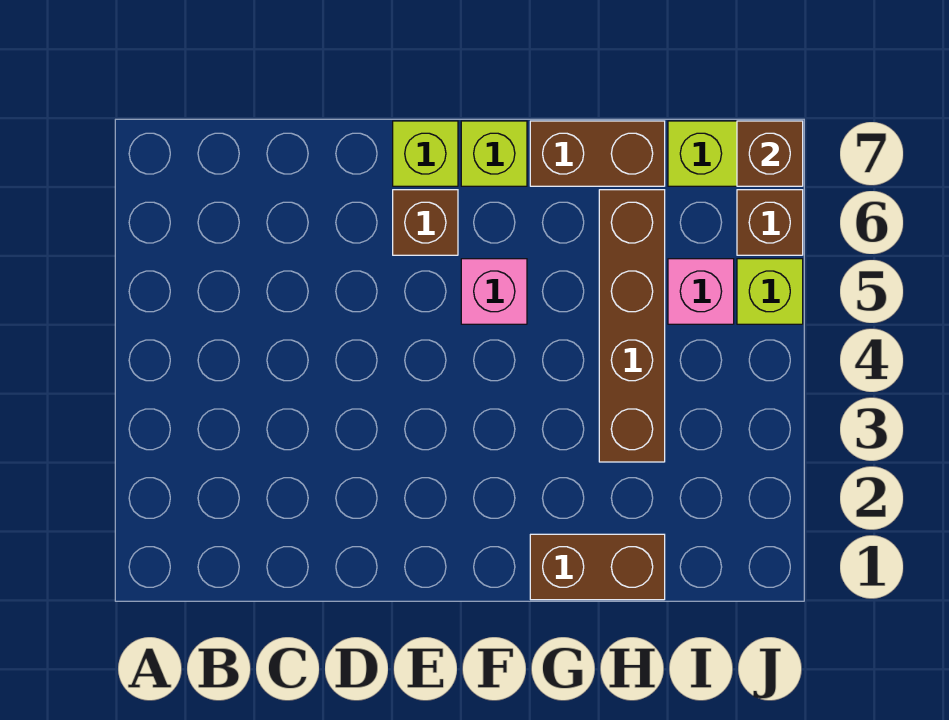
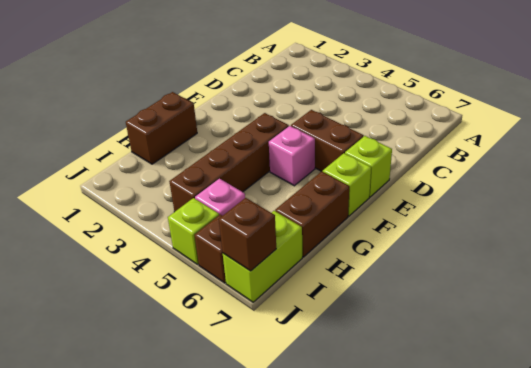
brown 1x1 brick [393,190,458,255] -> brown 1x2 brick [291,110,364,172]
brown 1x4 brick [599,190,665,462] -> brown 1x4 brick turned to [169,113,289,212]

